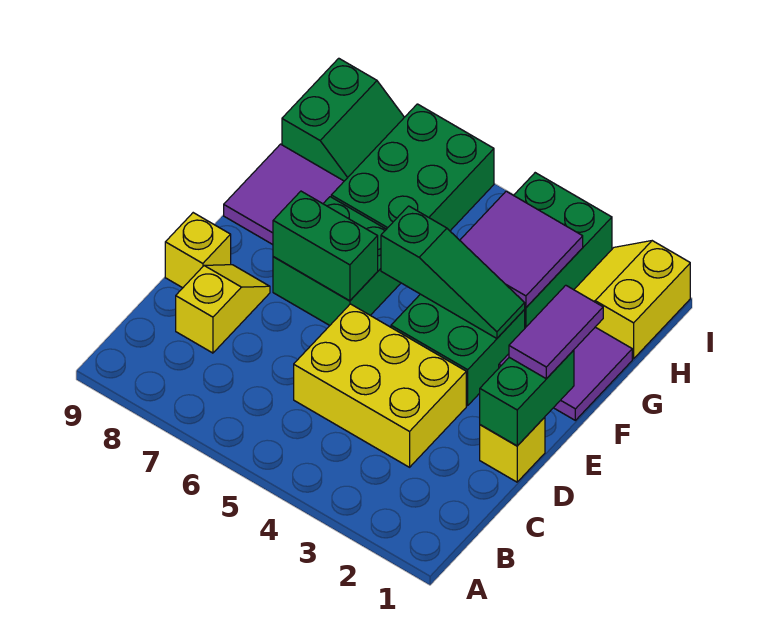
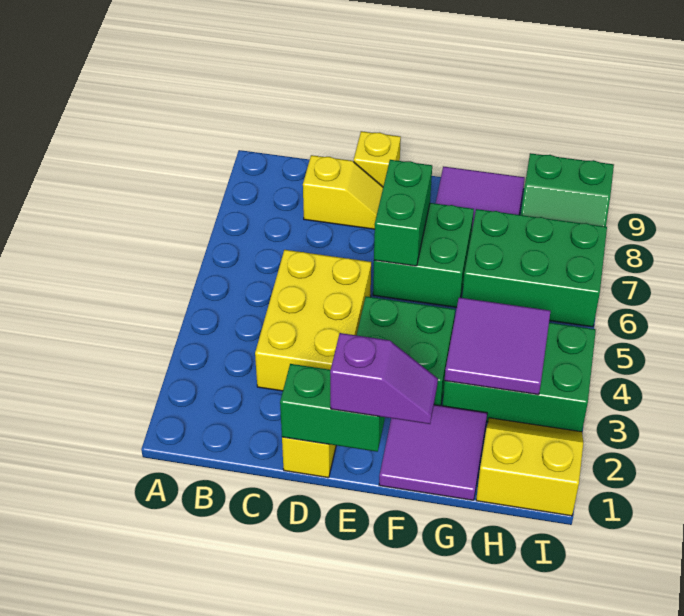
purple 1x2 tile [509,285,603,379] -> purple 1x2 slope [330,333,438,424]
green 1x3 slope [381,206,525,338] -> none

